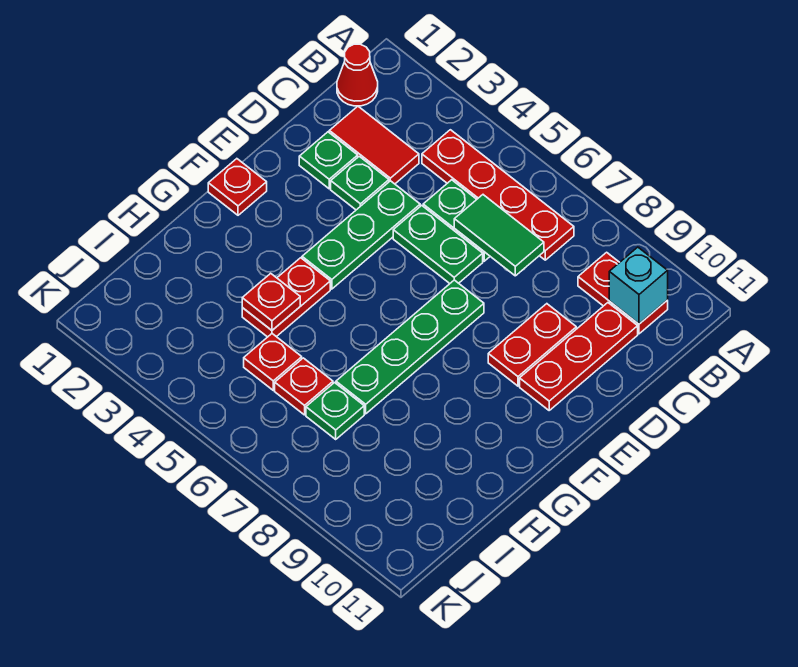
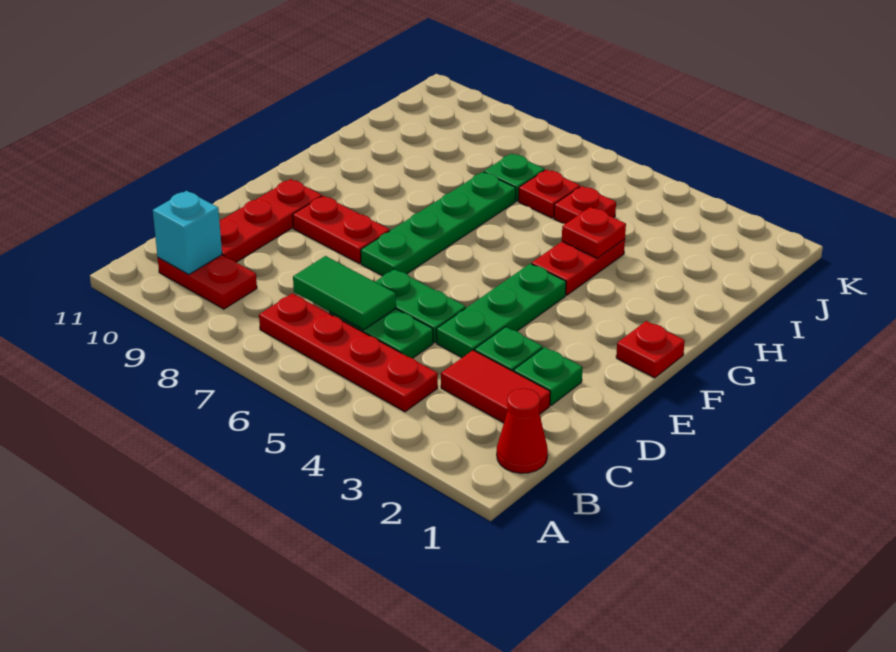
red 1x2 plate [488,304,576,386] -> red 1x2 plate turned to [293,196,390,264]

